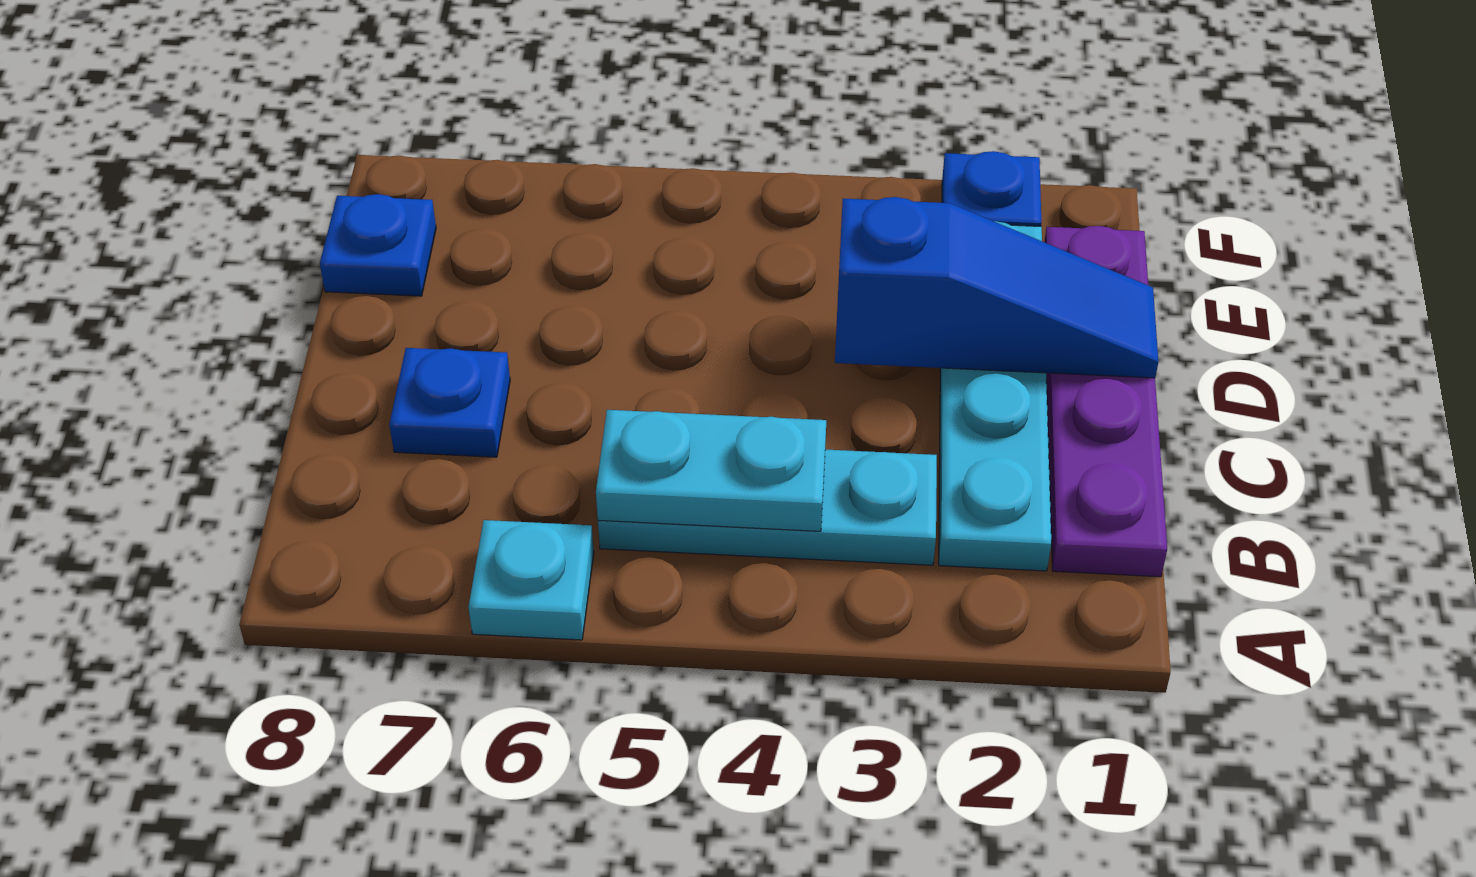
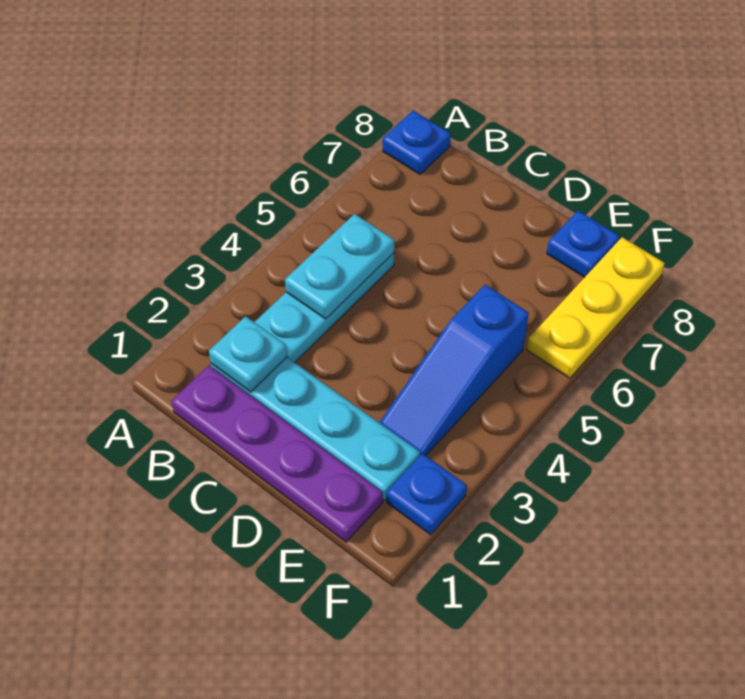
cyan 1x1 plate [468,520,594,640] -> cyan 1x1 plate moved to [209,316,287,392]
blue 1x1 plate [389,348,510,457] -> blue 1x1 plate moved to [383,111,451,174]
blue 1x3 slope [835,197,1158,378] -> blue 1x3 slope moved to [379,285,529,456]
none -> yellow 1x3 plate [527,237,665,378]

